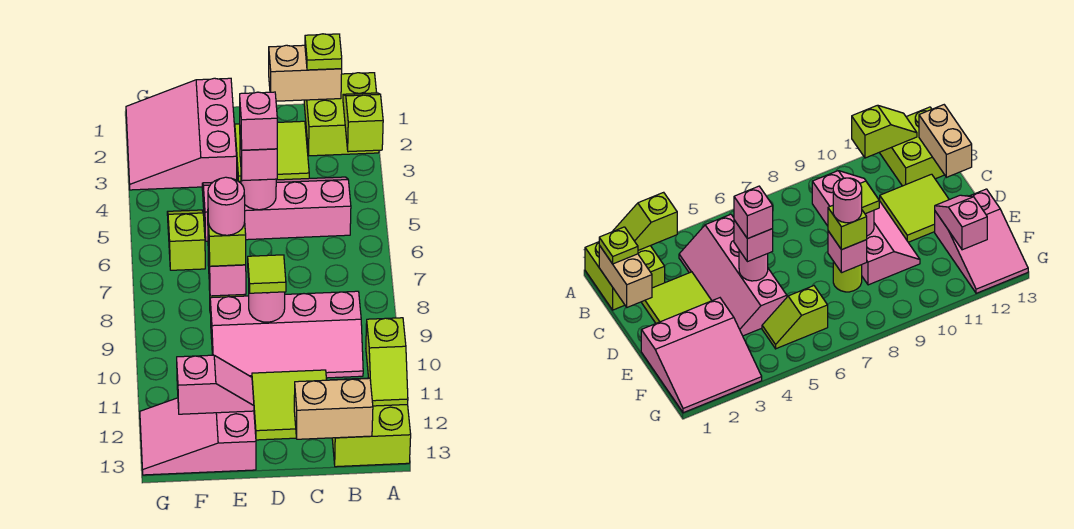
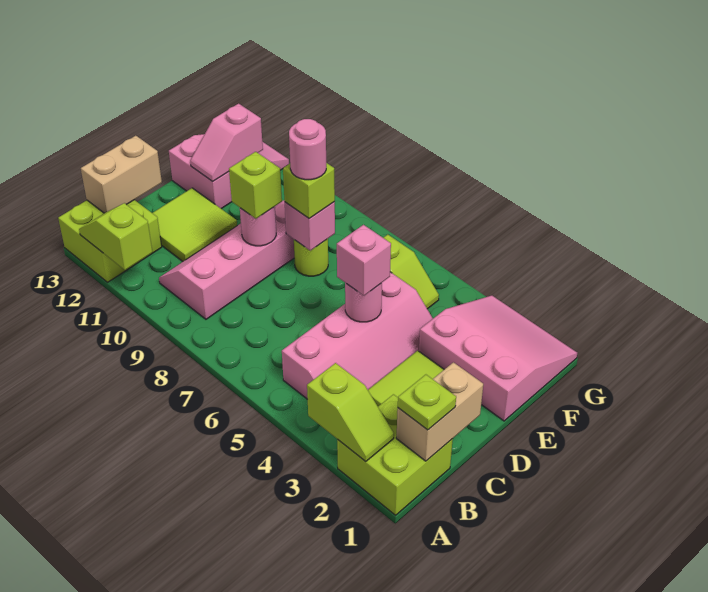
pink 1x1 brick [240,92,277,150] -> none
lime 1x1 tile [248,255,286,293] -> lime 1x1 brick [229,152,282,219]

